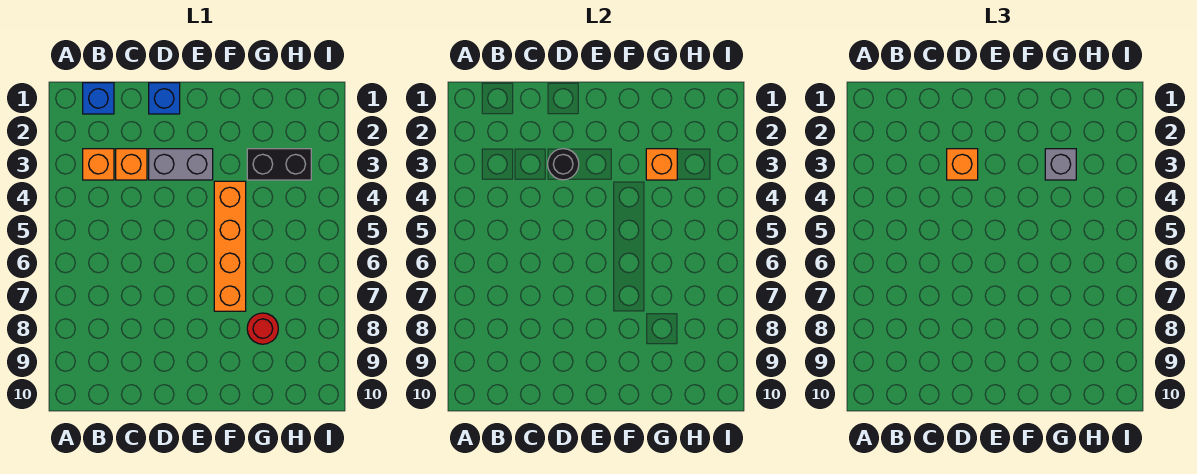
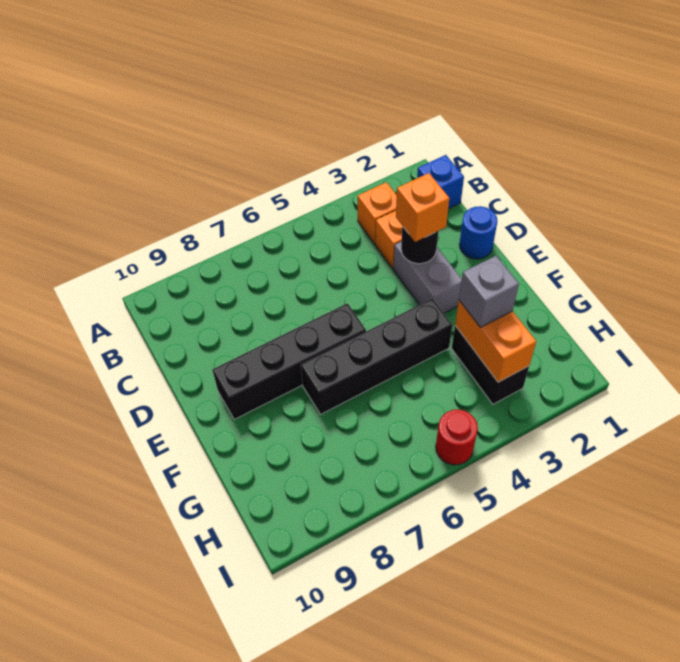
blue 1x1 brick [149,83,180,114] -> blue 1x1 round brick [459,206,497,259]
none -> black 1x4 brick [212,303,366,420]
orange 1x4 brick [214,181,246,311] -> black 1x4 brick [301,298,452,414]
orange 1x1 brick [646,149,677,180] -> orange 1x2 brick [455,300,536,382]
red 1x1 round brick [247,313,278,344] -> red 1x1 round brick moved to [436,410,478,465]

